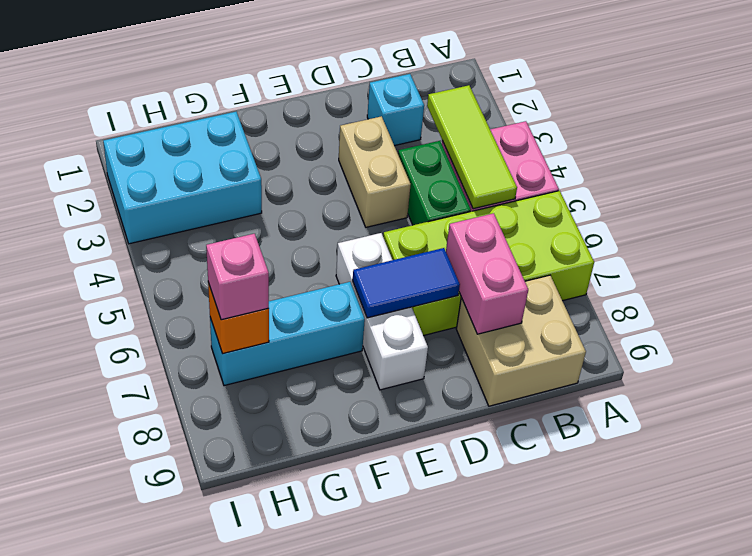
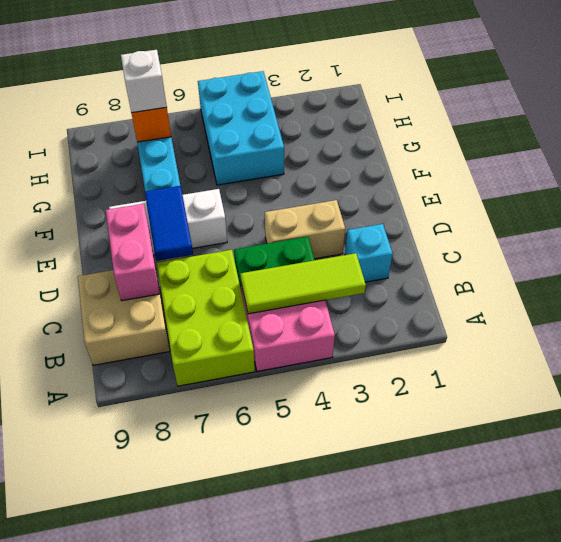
lime 2x4 brick [383,191,594,336] -> lime 2x3 brick [157,250,255,386]
pink 1x2 brick [446,213,528,334] -> pink 1x2 brick turned to [106,204,159,301]
cyan 2x3 brick [103,112,262,244] -> cyan 2x3 brick moved to [198,71,284,185]
pink 1x1 brick [206,234,269,320] -> white 1x1 brick [121,50,167,113]

